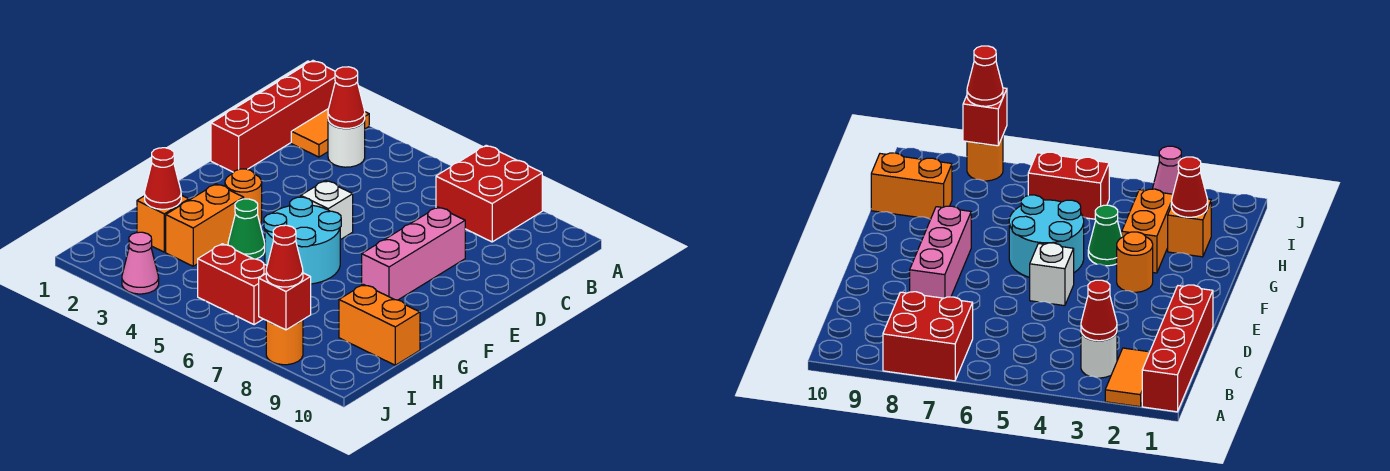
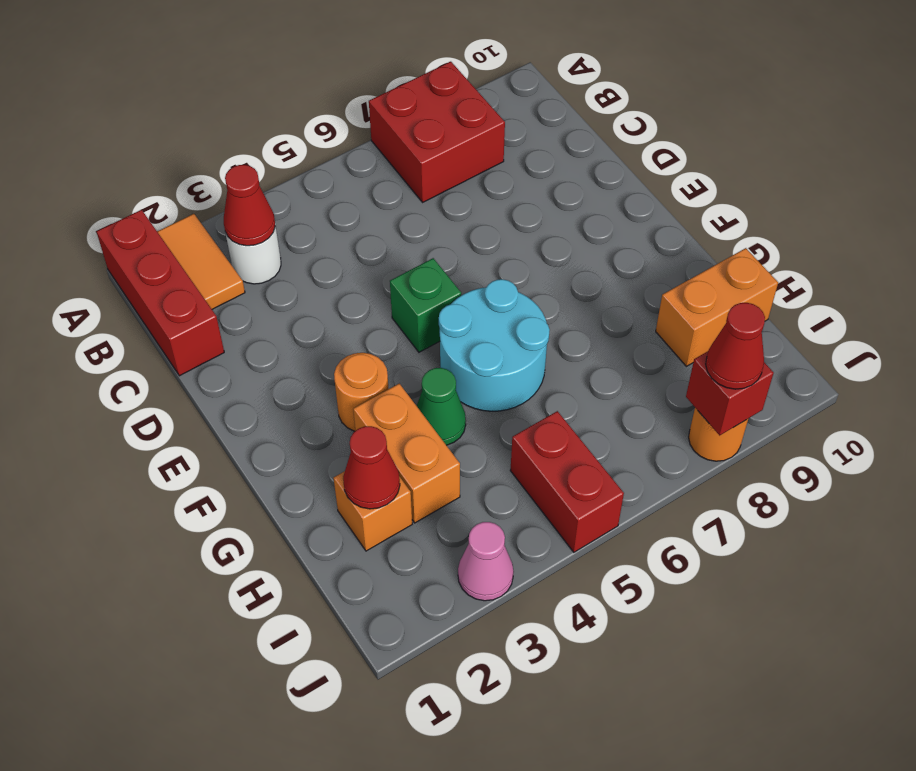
red 1x4 brick [211,61,335,172] -> red 1x3 brick [96,210,224,376]
pink 1x3 brick [362,207,465,300] -> none
white 1x1 brick [301,180,353,240] -> green 1x1 brick [390,258,461,352]
red 1x2 brick [198,244,267,325] -> red 1x2 brick turned to [510,411,624,552]

